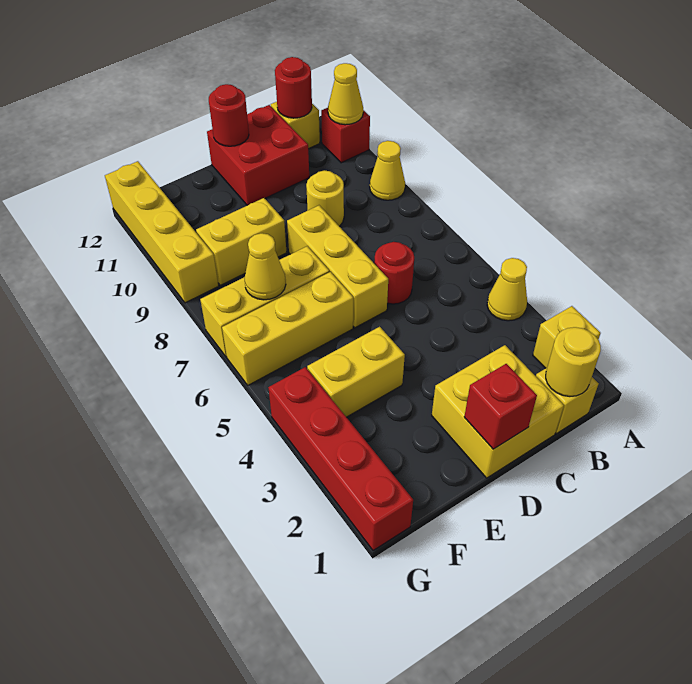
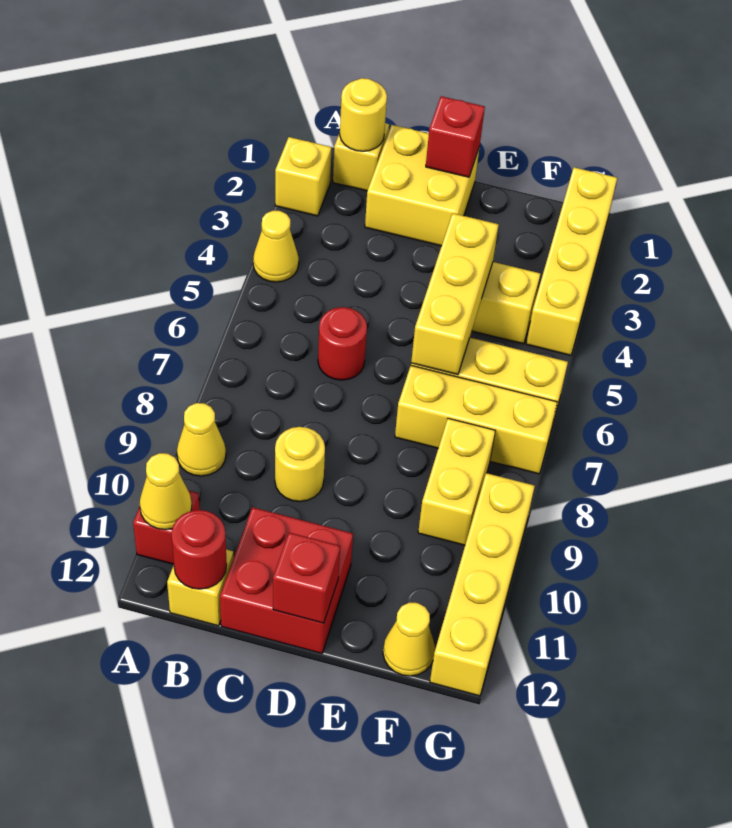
yellow 1x3 brick [287,205,388,328] -> yellow 1x3 brick moved to [411,213,499,375]
red 1x1 round brick [209,84,249,146] -> red 1x1 brick [273,533,340,623]
yellow 1x2 brick [196,198,287,285] -> yellow 1x2 brick turned to [418,418,495,545]
yellow 1x1 cone [245,233,286,300] -> yellow 1x1 cone moved to [383,603,435,676]
red 1x4 brick [268,367,413,551] -> yellow 1x4 brick [526,167,617,355]

